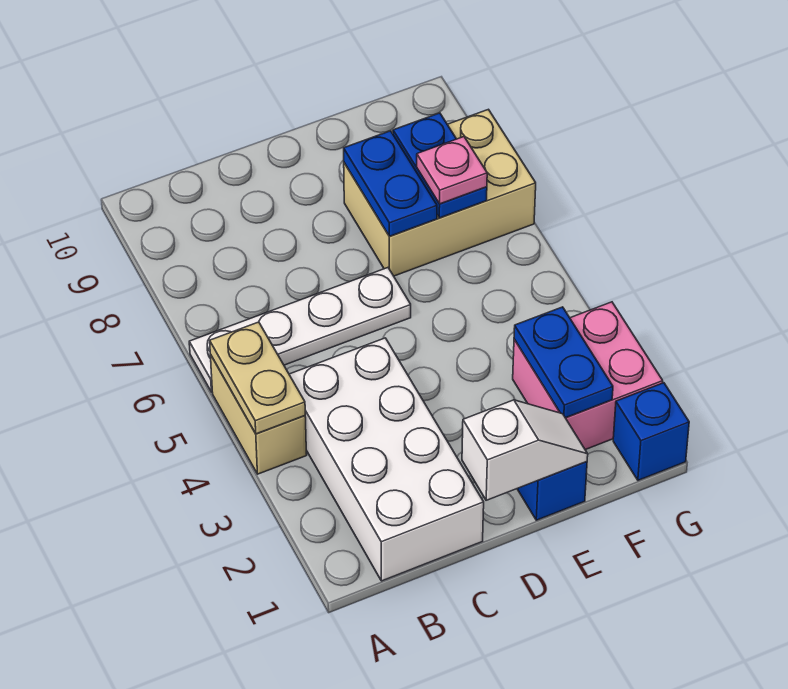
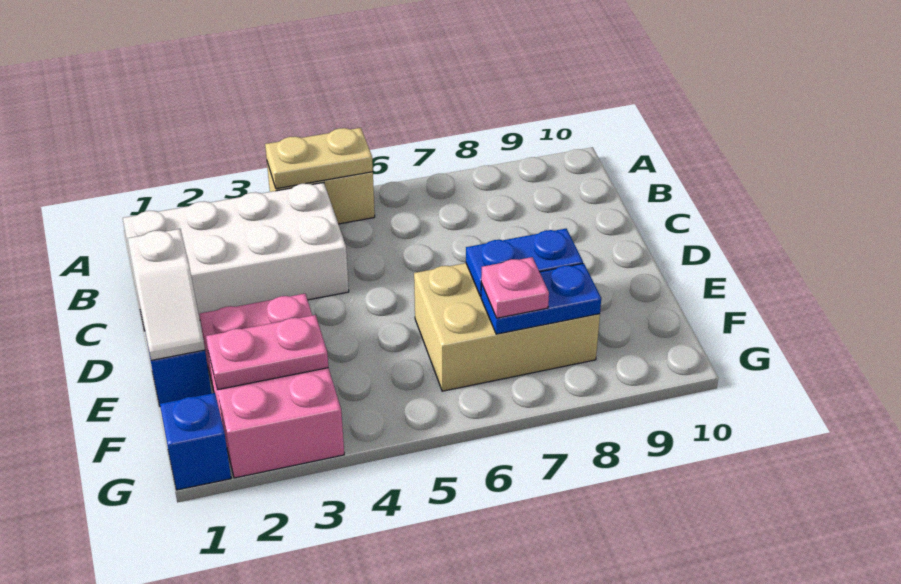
white 1x4 plate [189,268,411,392] -> none
tan 2x3 brick [344,109,536,276] -> tan 2x3 brick turned to [414,263,600,391]
pink 2x2 brick [513,302,663,450] -> pink 2x3 brick [199,294,344,478]
blue 1x2 plate [514,307,613,418] -> pink 1x2 plate [206,315,328,390]

